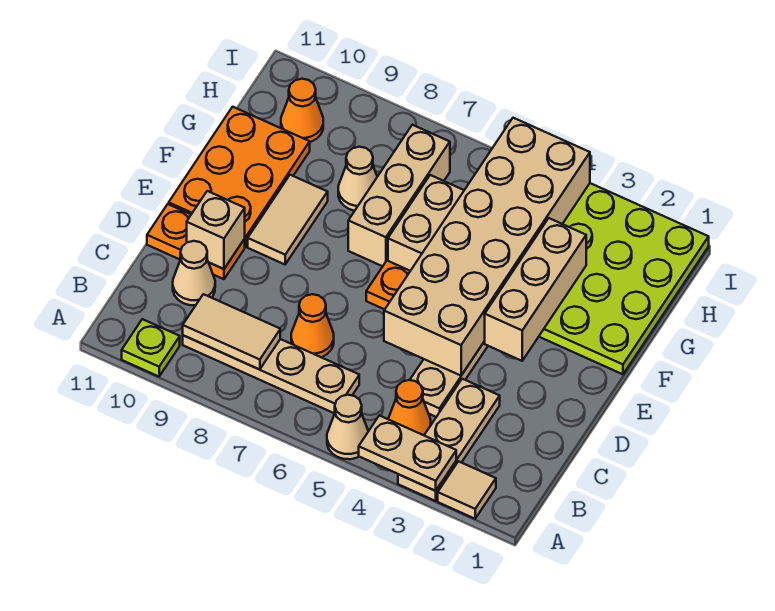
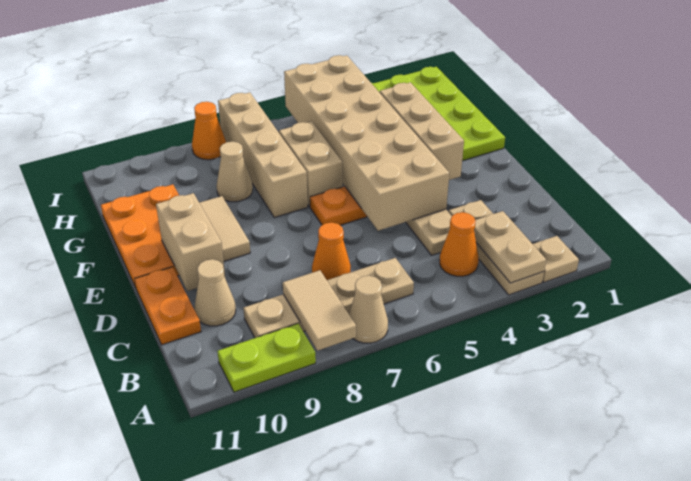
tan 1x1 tile [438,461,496,519] -> tan 1x1 plate [533,236,579,282]
tan 1x2 plate [359,415,456,491] -> tan 1x2 plate turned to [474,211,546,283]
tan 1x1 cone [327,395,368,459] -> tan 1x1 cone moved to [349,276,388,343]
lime 1x1 plate [122,319,180,376] -> lime 1x2 plate [217,324,316,392]
tan 1x2 tile [183,294,280,370] -> tan 1x2 tile turned to [283,270,356,351]
orange 1x2 plate [147,204,245,279] -> orange 1x2 plate turned to [135,267,201,345]
tan 1x1 brick [187,191,245,269] -> tan 1x2 brick [156,193,225,291]
tan 1x3 brick [348,125,450,266] -> tan 1x4 brick [218,92,308,218]
orange 1x1 cone [281,79,323,142] -> orange 1x1 cone moved to [192,102,226,160]

